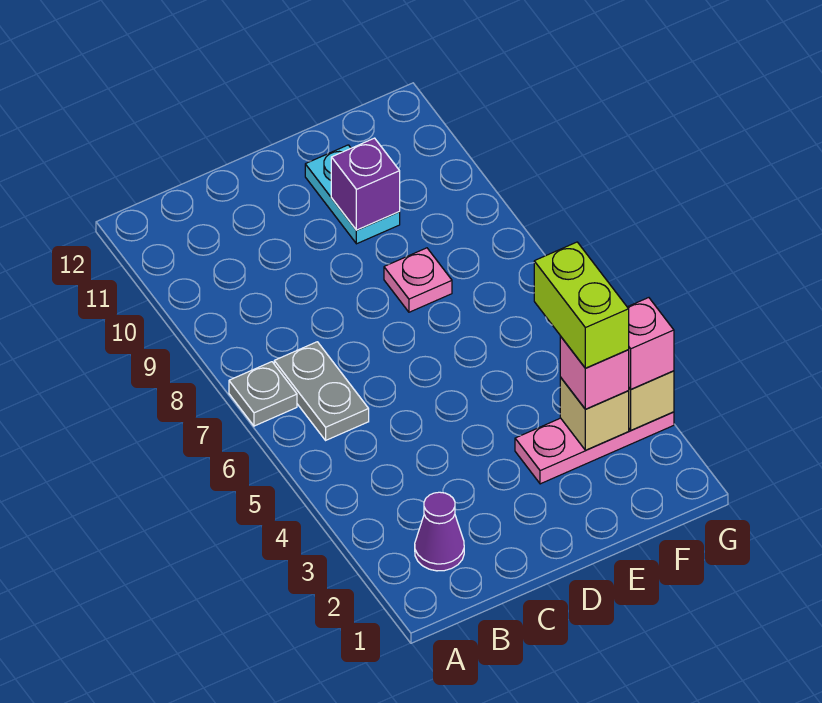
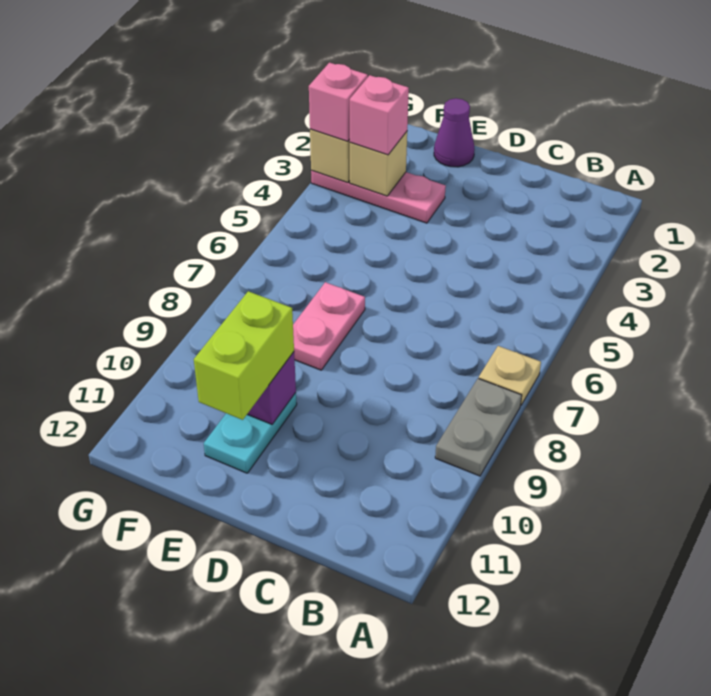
grey 1x1 plate [229,362,297,426] -> tan 1x1 plate [479,346,541,406]
purple 1x1 cone [415,492,464,571] -> purple 1x1 cone moved to [434,98,475,167]
grey 1x2 plate [274,342,369,440] -> grey 1x2 plate moved to [435,378,522,476]
pink 1x1 plate [384,248,452,312] -> pink 1x2 plate [293,282,365,370]
lime 1x2 brick [534,242,629,368] -> lime 1x2 brick moved to [194,291,294,420]

